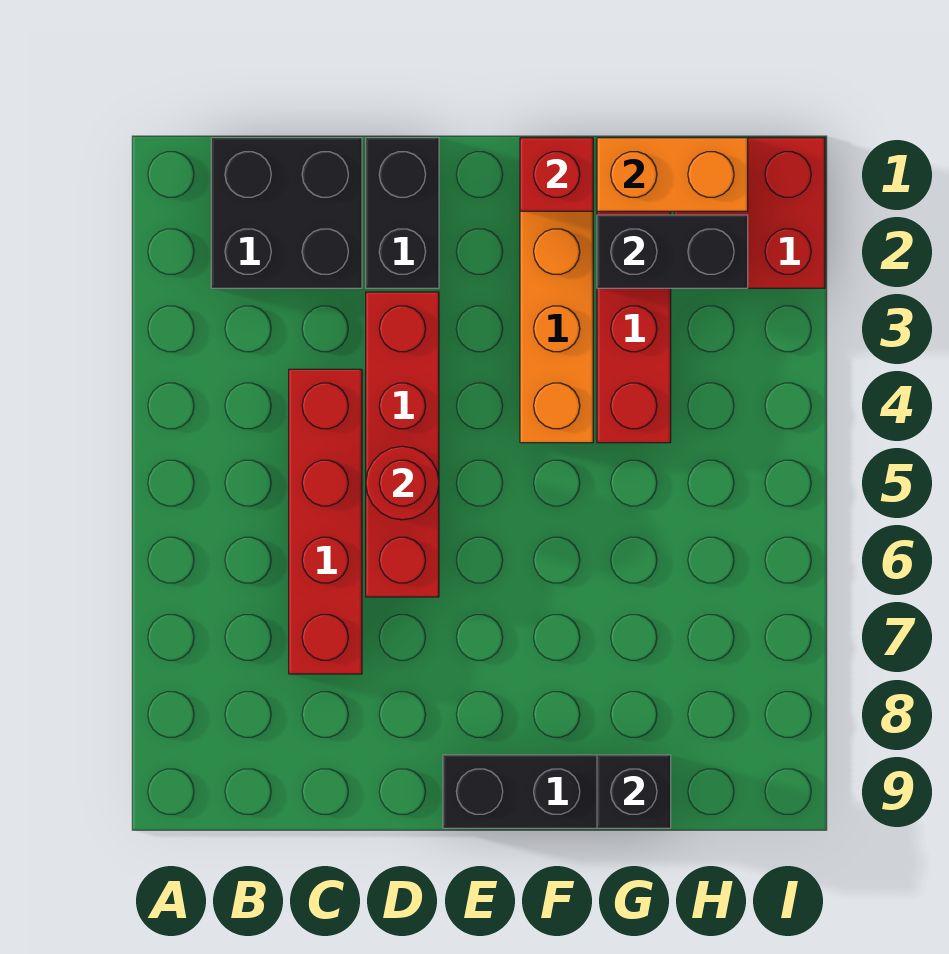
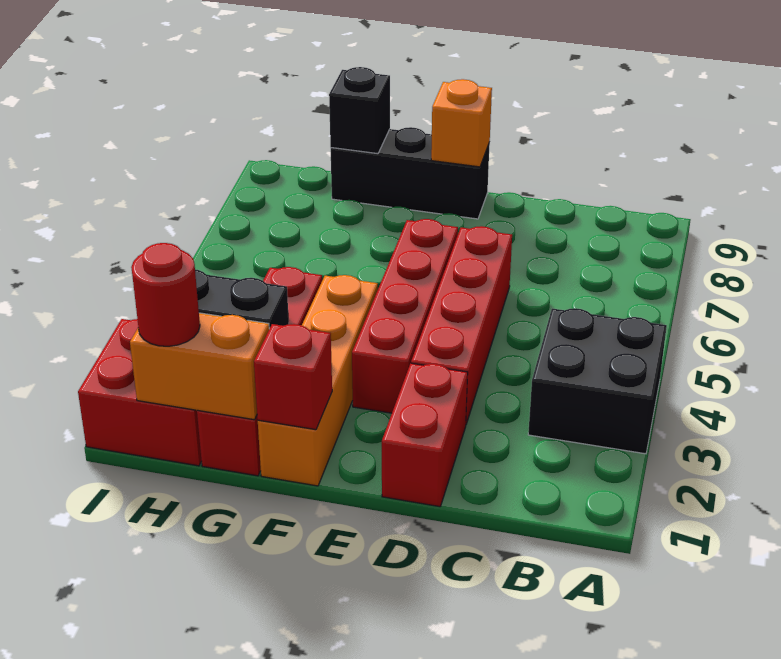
black 2x2 brick [211,138,362,288] -> black 2x2 brick moved to [528,308,667,454]
red 1x4 brick [289,369,362,674] -> red 1x4 brick moved to [352,219,458,413]
black 1x2 brick [366,138,439,288] -> red 1x2 brick [382,363,468,507]
red 1x1 round brick [366,446,439,520] -> red 1x1 round brick moved to [131,243,200,346]
none -> orange 1x1 brick [431,79,492,167]

